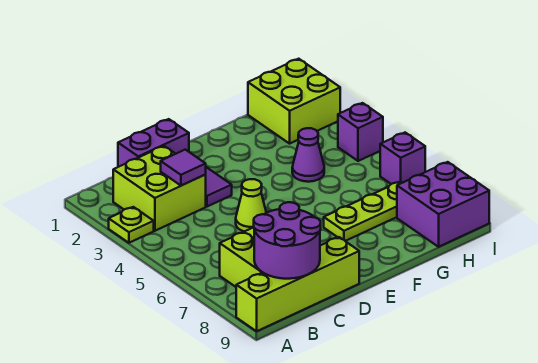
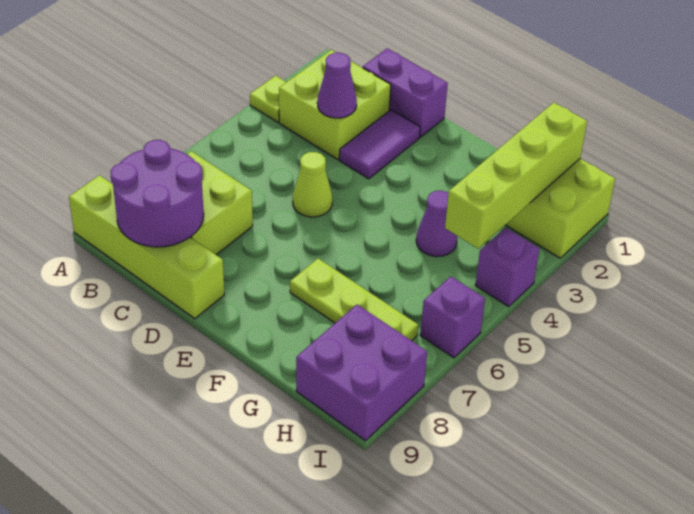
purple 1x1 tile [161,150,206,186] -> purple 1x1 cone [317,53,357,118]
none -> lime 1x4 brick [445,102,587,249]

